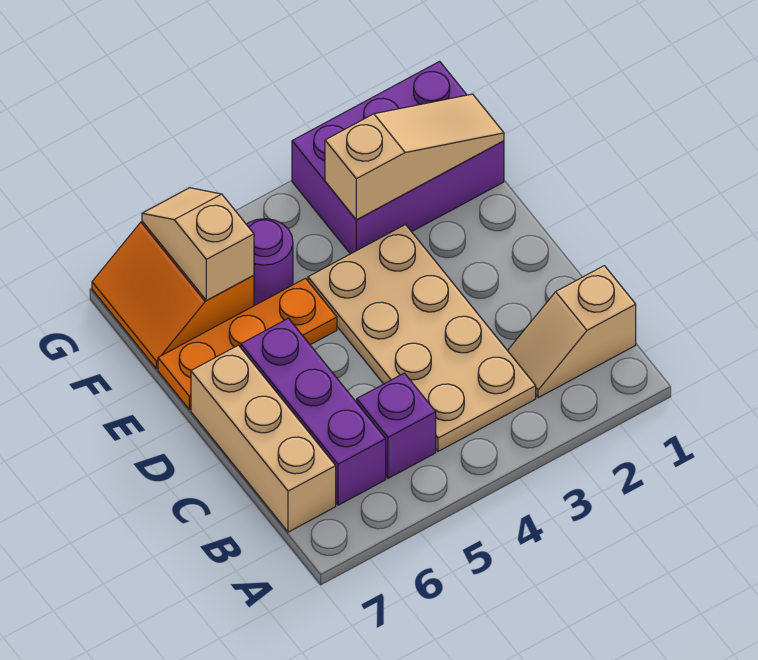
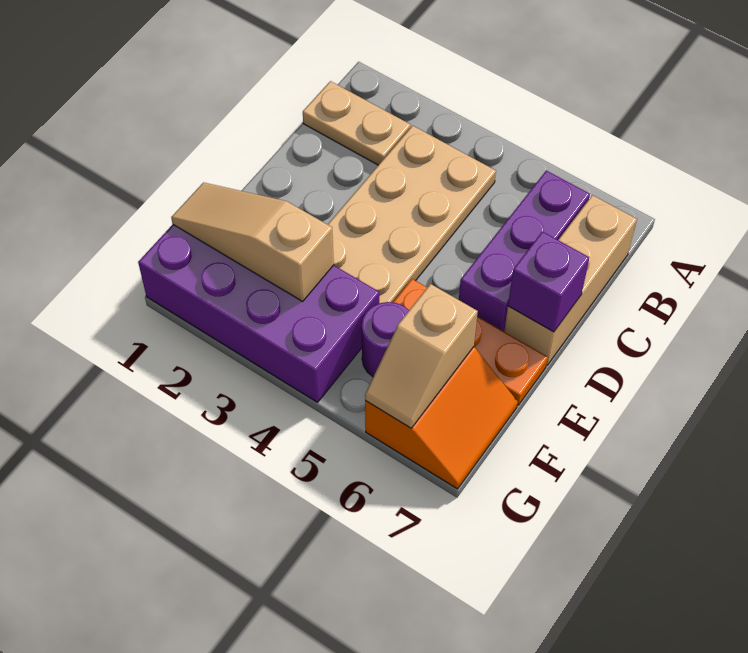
tan 1x2 slope [508,266,636,398] -> tan 1x2 plate [303,81,411,165]
purple 1x1 brick [357,373,436,478] -> purple 1x1 brick moved to [508,232,590,332]
purple 2x3 brick [292,61,504,254] -> purple 2x4 brick [138,225,379,402]

